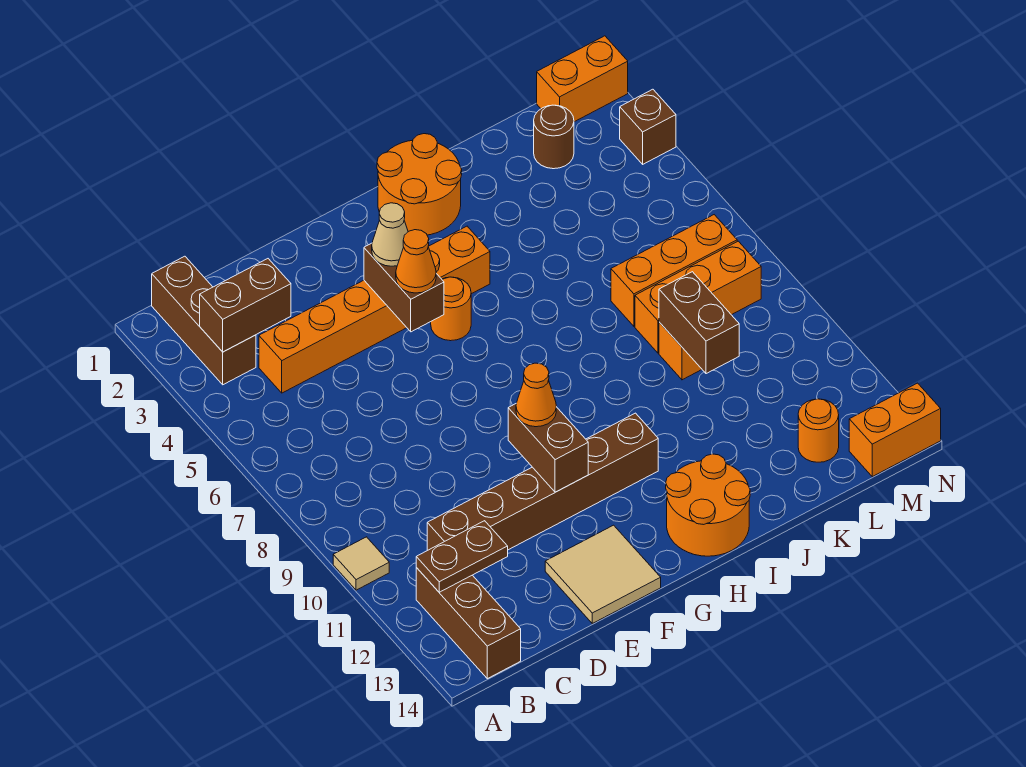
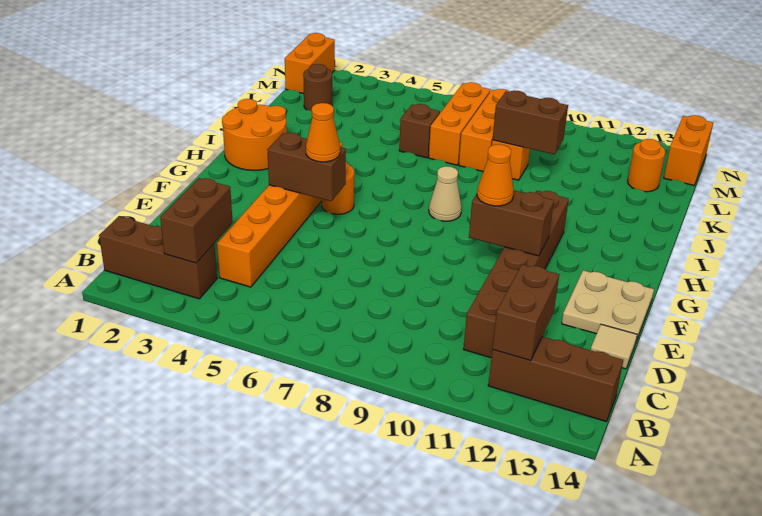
tan 1x1 tile [333,537,389,590] -> tan 1x1 tile moved to [591,324,637,369]
brown 1x2 plate [416,521,508,592] -> brown 1x2 brick [492,264,559,361]
tan 2x2 tile [545,525,661,623] -> tan 2x2 plate [562,270,654,344]
tan 1x1 cone [372,203,408,266] -> tan 1x1 cone moved to [429,166,462,221]
orange 2x2 round brick [666,454,750,556] -> none
brown 1x1 brick [620,89,676,164] -> brown 1x1 brick moved to [399,104,440,158]

